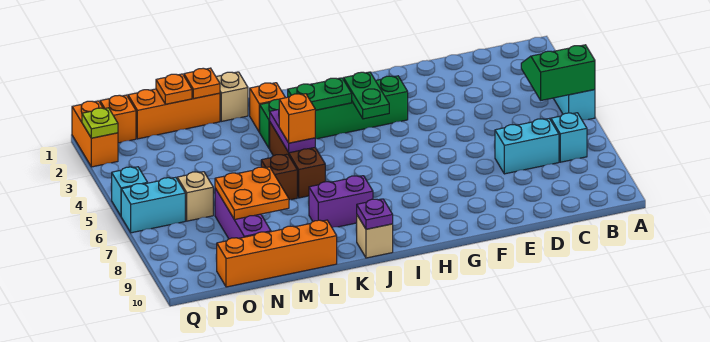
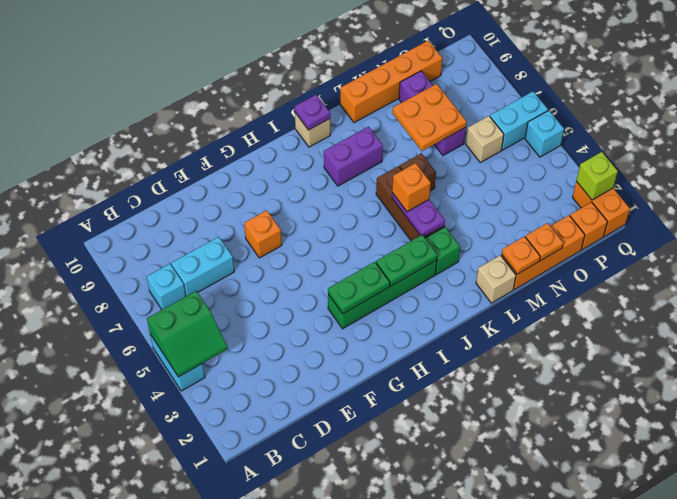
green 1x2 plate [344,72,389,119] -> green 1x2 plate turned to [328,262,390,314]
orange 1x1 brick [249,83,285,132] -> orange 1x1 brick moved to [244,210,282,258]
lime 1x1 plate [82,108,118,138] -> lime 1x1 brick [576,152,618,200]

